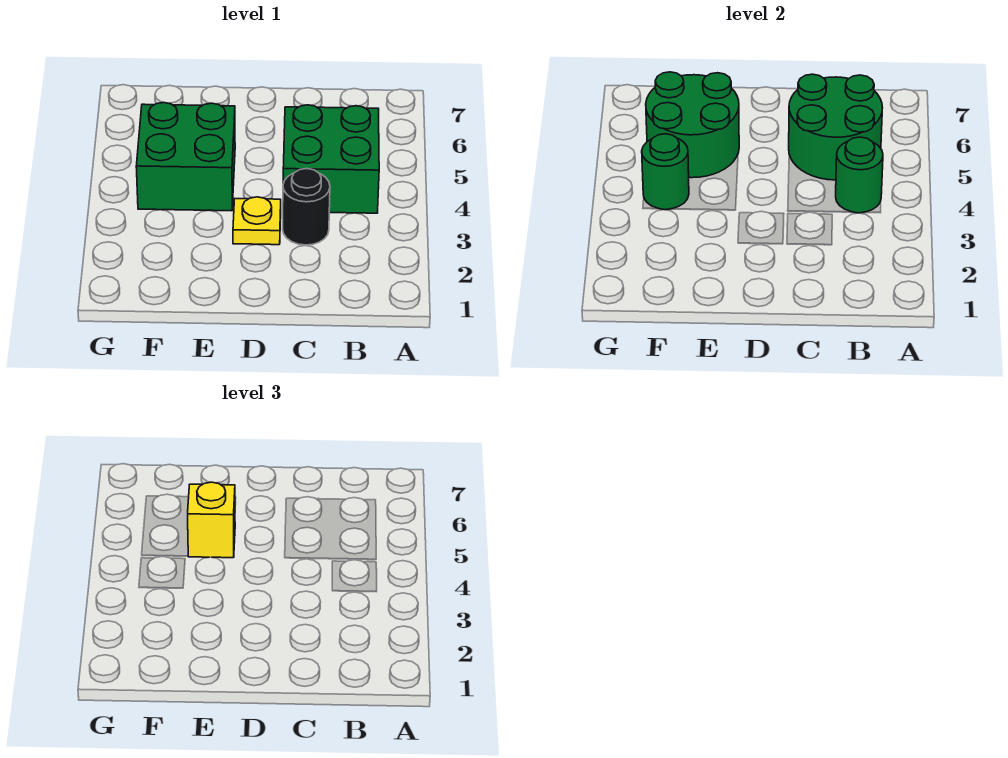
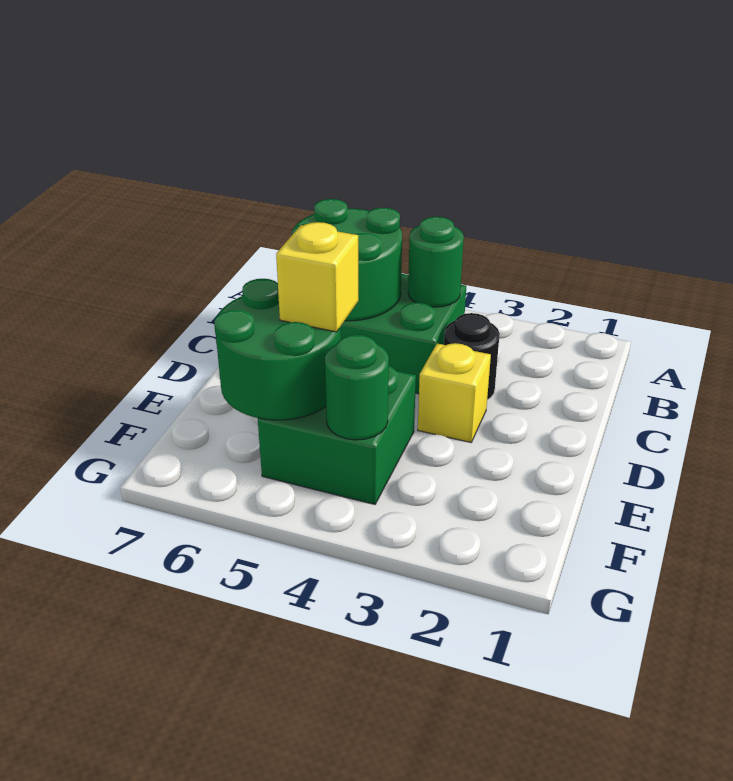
yellow 1x1 plate [233,197,281,245] -> yellow 1x1 brick [418,343,491,442]

